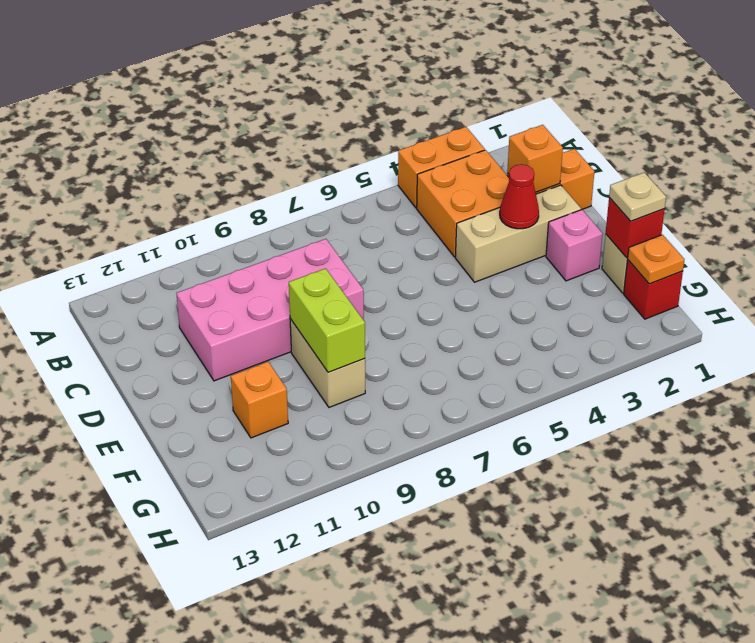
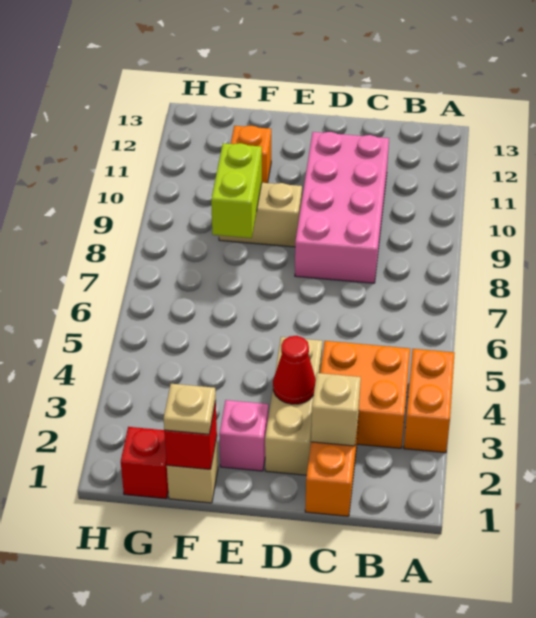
orange 1x1 brick [507,125,563,192] -> tan 1x1 brick [311,373,361,446]
lime 1x2 brick [289,268,365,372] -> lime 1x2 brick turned to [211,143,262,238]
orange 1x1 plate [628,235,684,284] -> none

